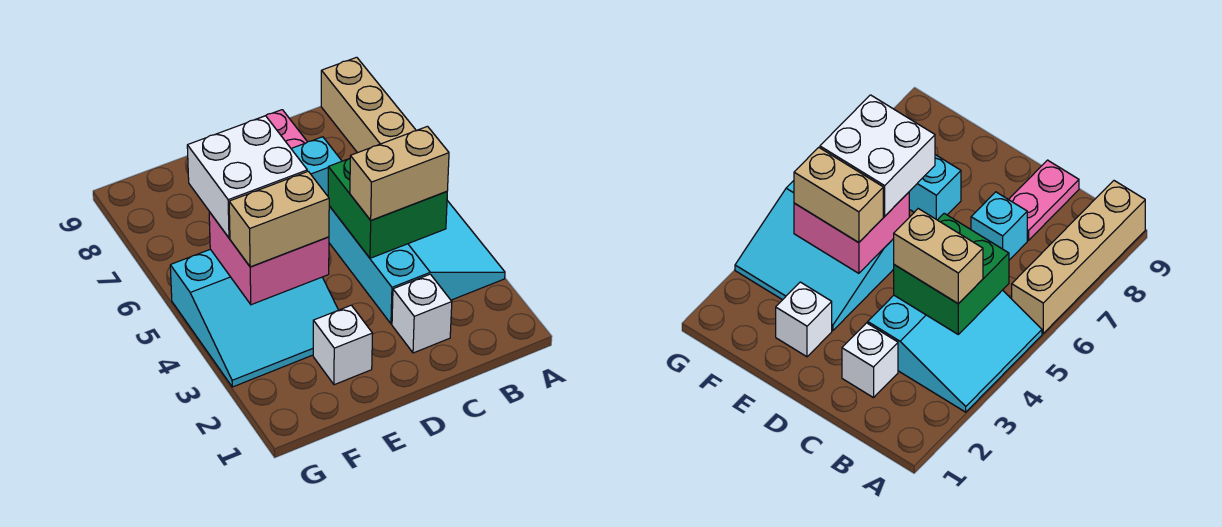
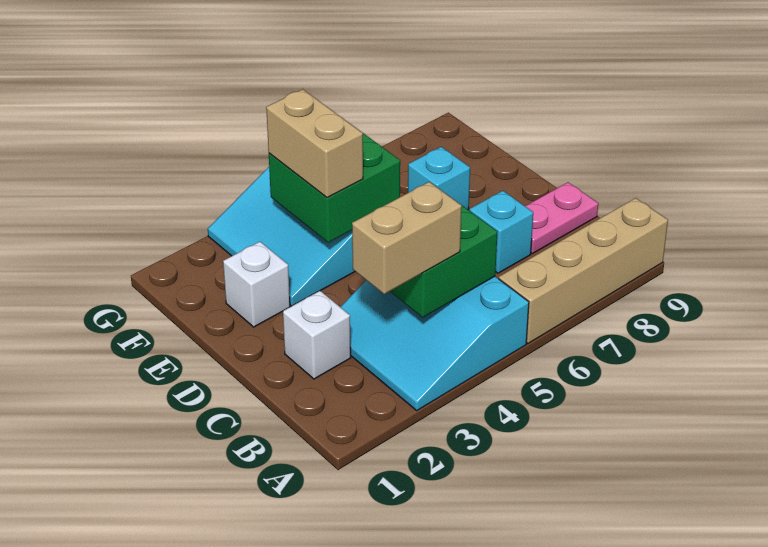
cyan 3x3 slope [329,201,505,324] -> cyan 3x3 slope turned to [341,277,529,410]
tan 1x2 brick [350,126,449,220] -> tan 1x2 brick turned to [352,182,462,294]
pink 2x2 brick [209,212,329,305] -> green 2x2 brick [269,133,400,243]
white 2x2 brick [187,116,307,238] -> none

